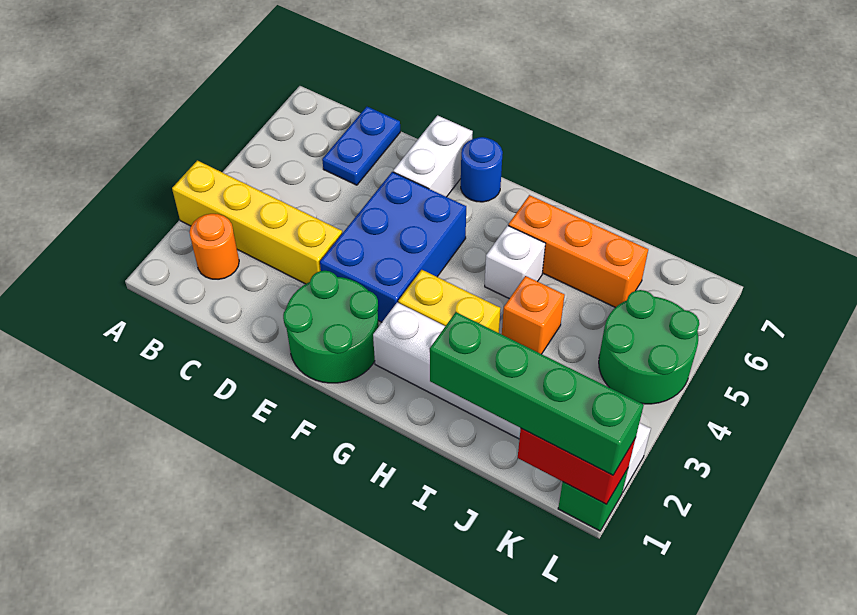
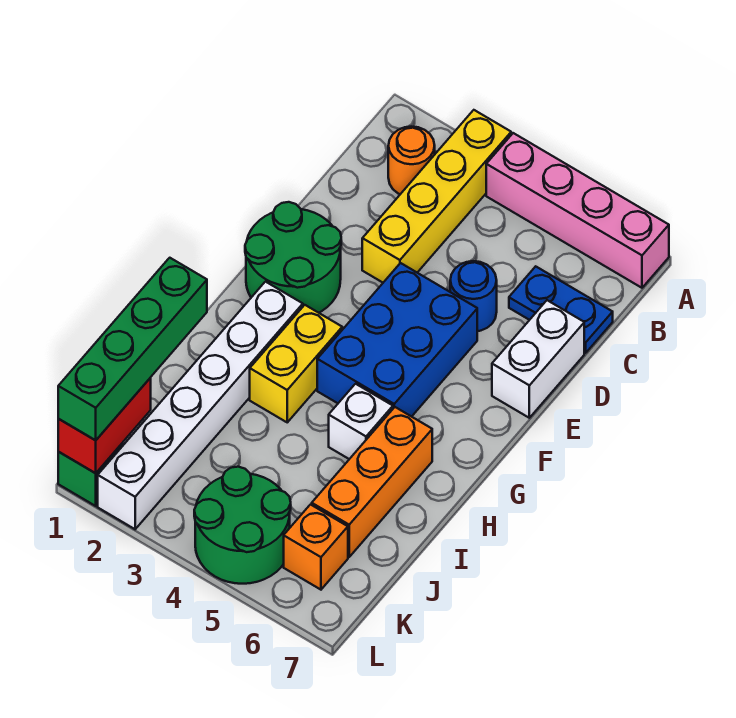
none -> pink 1x4 brick [486,133,669,288]
blue 2x3 brick [320,172,466,322] -> blue 2x3 brick turned to [317,263,477,417]
white 1x2 brick [393,115,473,197] -> white 1x2 brick turned to [492,300,584,418]
blue 1x1 round brick [461,137,503,202] -> blue 1x1 round brick moved to [450,261,497,331]
orange 1x1 brick [502,276,565,354] -> orange 1x1 brick moved to [284,505,348,590]

